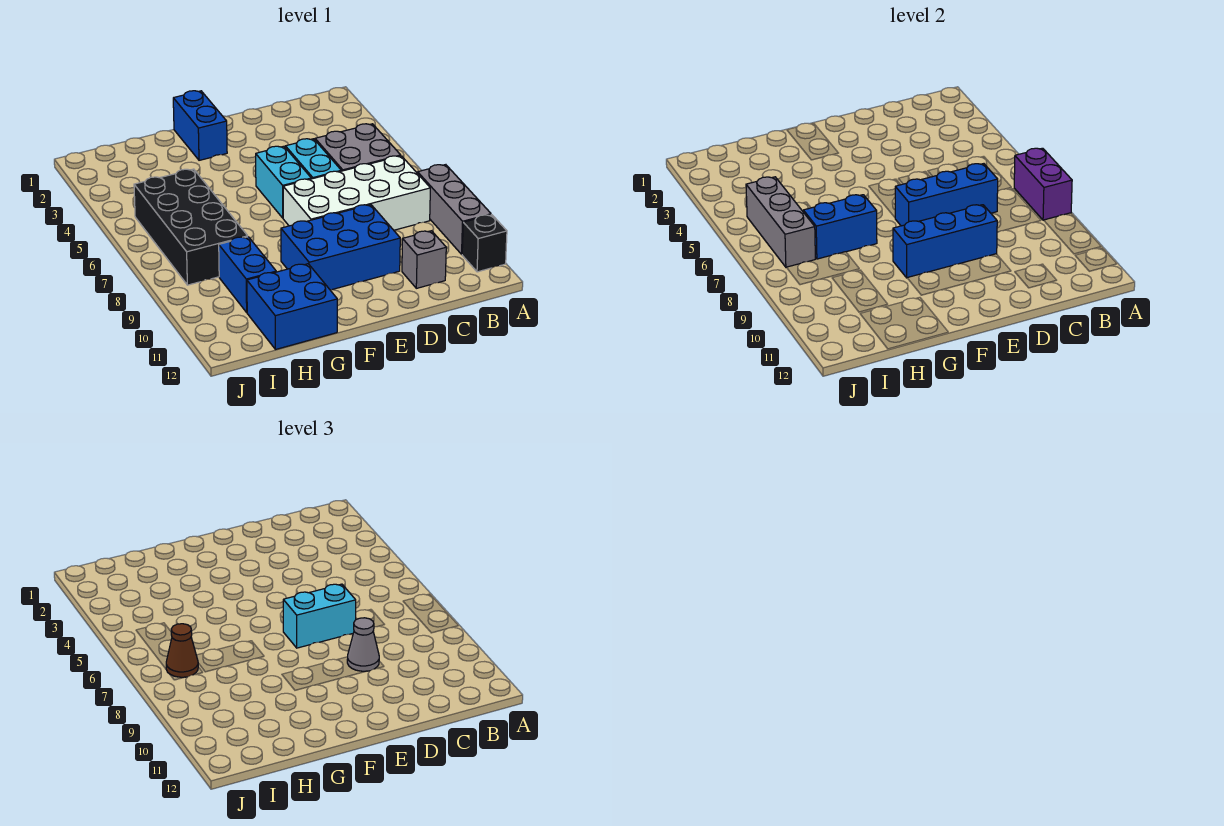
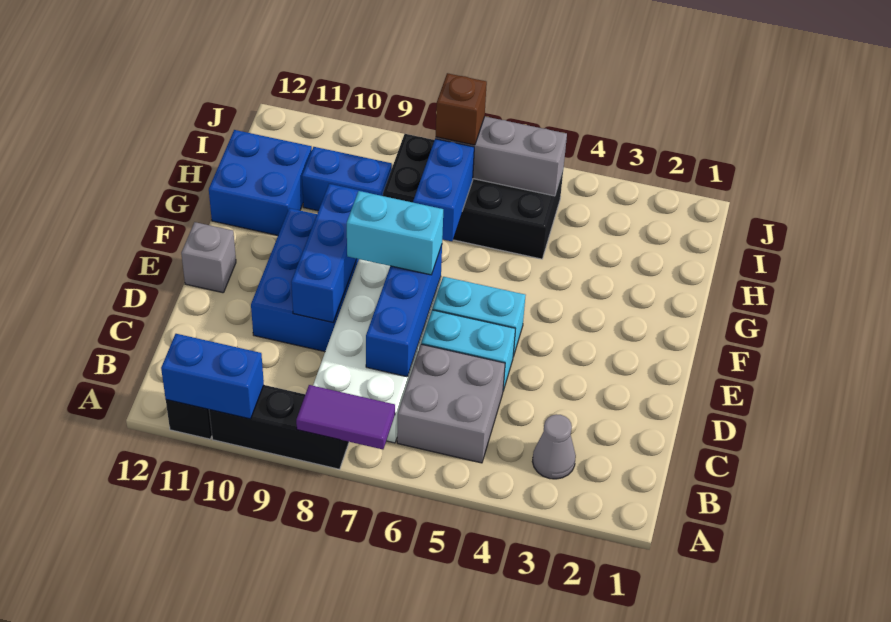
purple 1x2 brick [1014,148,1072,220] -> purple 1x2 tile [296,385,395,449]
grey 1x3 brick [418,165,491,254] -> black 1x3 brick [209,385,349,469]
grey 1x1 brick [402,231,446,288] -> grey 1x1 brick moved to [181,222,236,293]
cyan 1x2 brick [283,584,356,648] -> cyan 1x2 brick turned to [347,191,443,275]
grey 1x1 cone [347,618,379,671] -> grey 1x1 cone moved to [532,414,576,479]
blue 1x2 brick [173,91,227,160] -> blue 1x2 brick moved to [161,334,264,419]
brown 1x1 cone [166,624,198,677] -> brown 1x1 brick [436,73,487,145]

